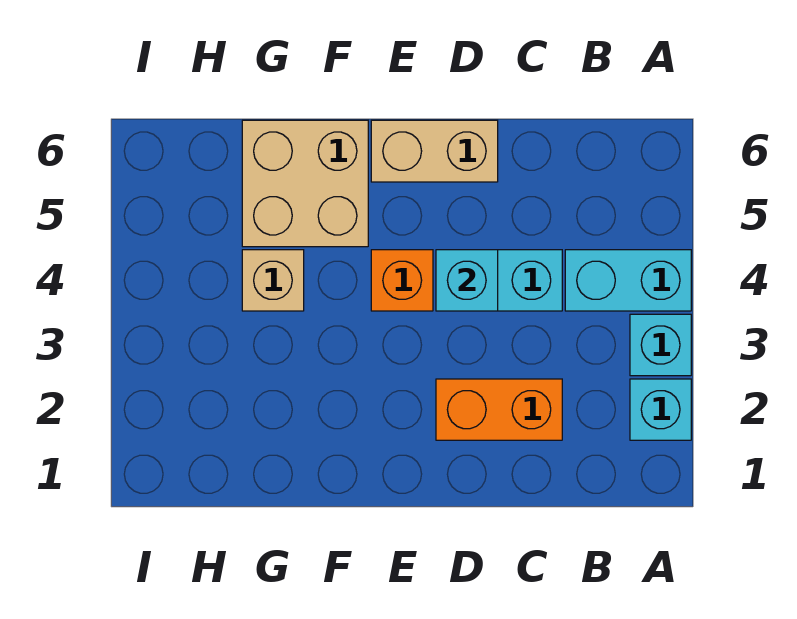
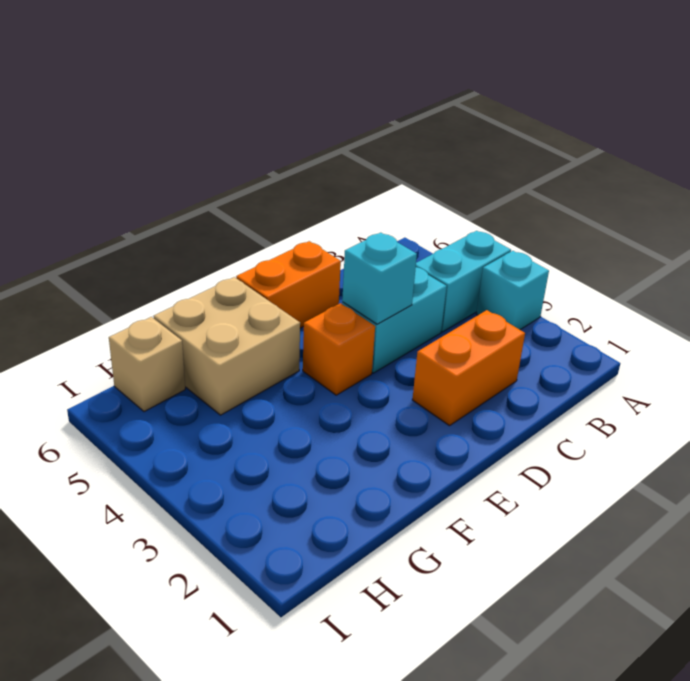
cyan 1x1 brick [630,379,691,440] -> none
tan 1x2 brick [371,120,498,182] -> orange 1x2 brick [236,241,341,328]
tan 1x1 brick [242,250,304,311] -> tan 1x1 brick moved to [109,317,185,412]

